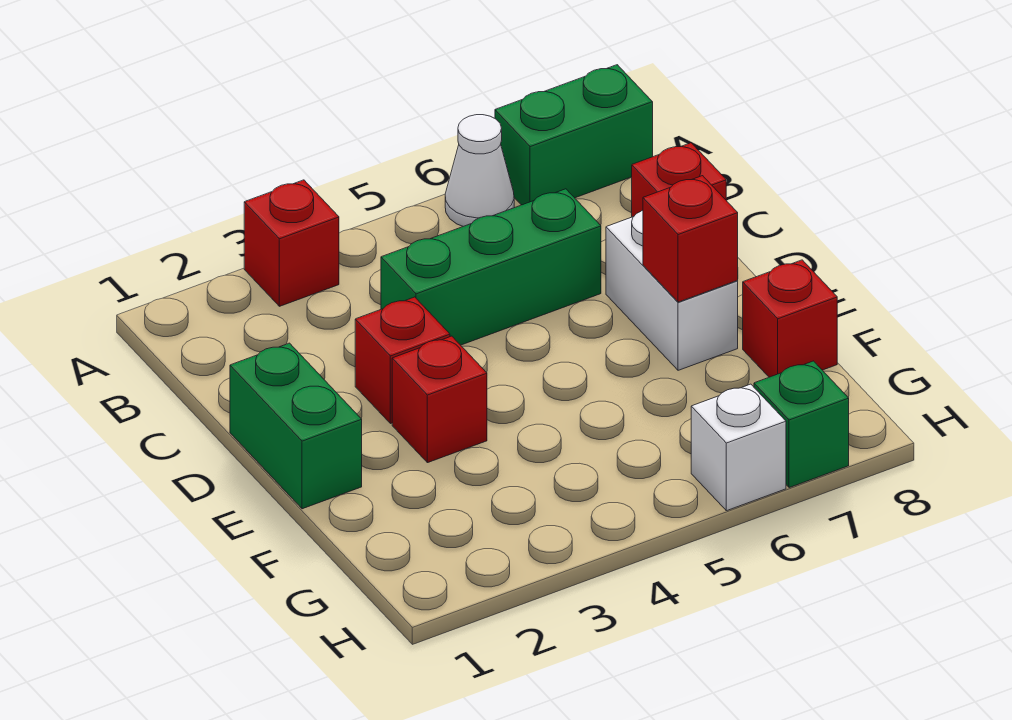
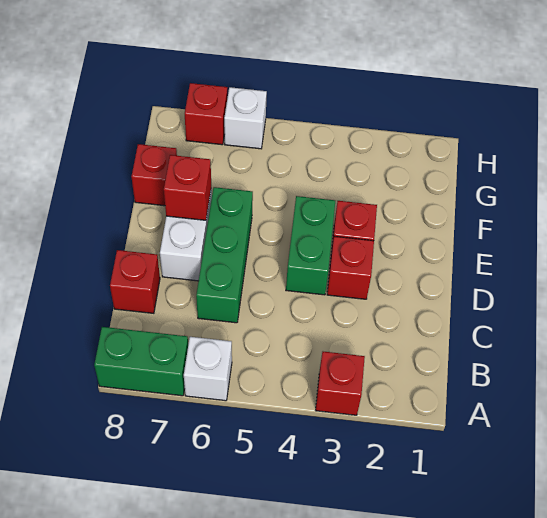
white 1x1 cone [445,115,514,226] -> white 1x1 brick [184,337,232,401]
green 1x3 brick [381,189,601,345] -> green 1x3 brick turned to [196,187,253,323]
green 1x2 brick [230,343,362,509] -> green 1x2 brick moved to [286,196,335,295]
green 1x1 brick [754,361,849,488] -> red 1x1 brick [185,83,227,145]

